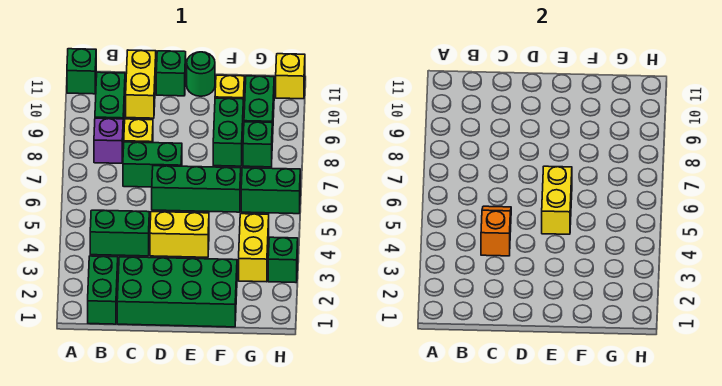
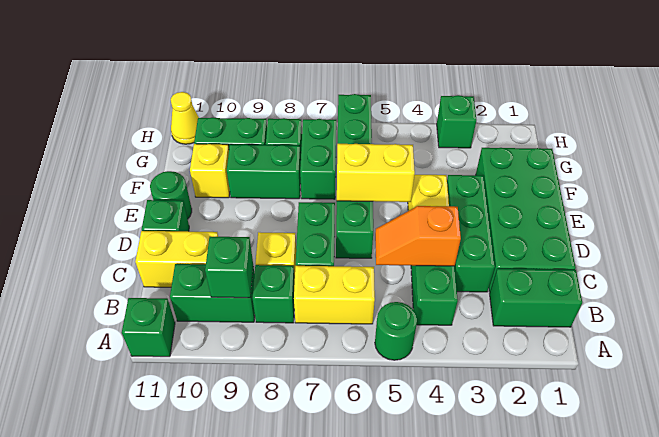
none -> green 1x1 round brick [375,302,417,360]
purple 1x1 brick [94,118,123,163] -> green 1x1 brick [253,265,295,323]
none -> green 1x1 brick [205,237,253,298]
none -> green 1x3 brick [447,175,495,292]
none -> green 1x2 brick [300,119,336,199]
yellow 1x2 brick [239,214,269,282] -> yellow 1x2 brick moved to [294,266,375,324]
yellow 1x1 brick [276,54,305,99] -> yellow 1x1 cone [171,92,199,144]

